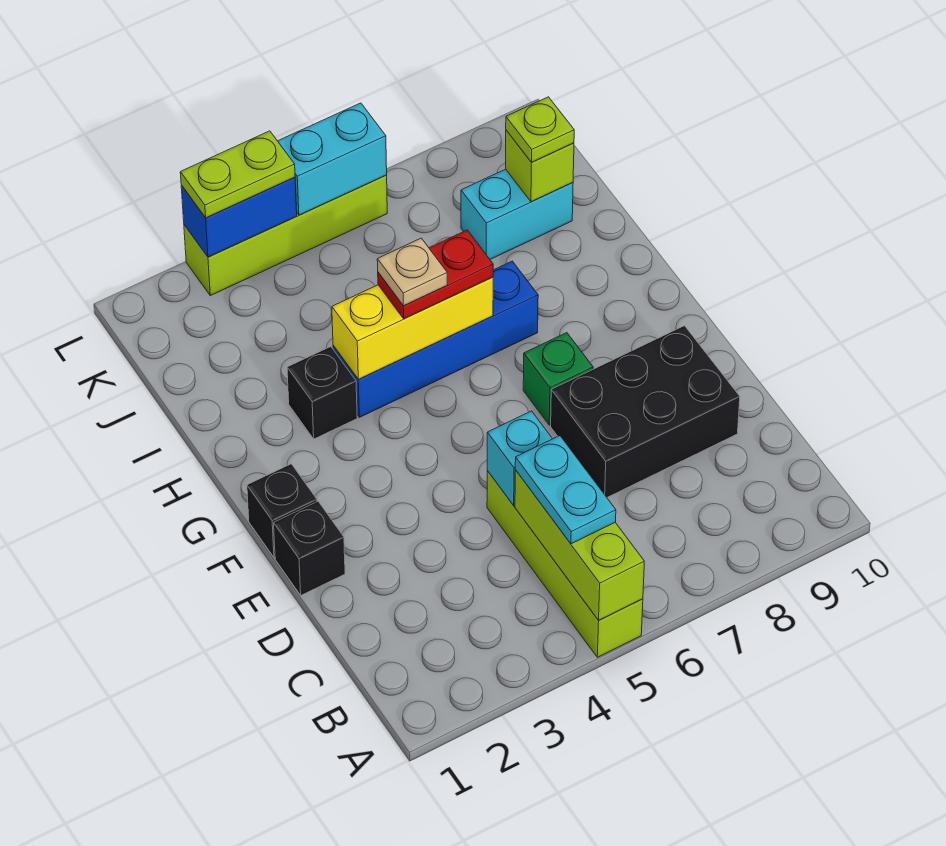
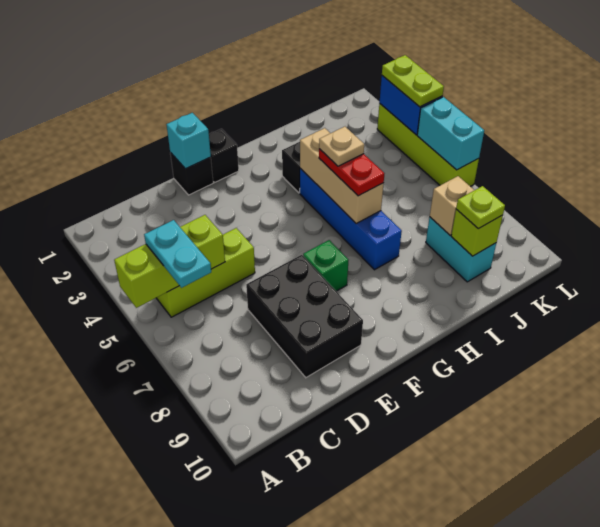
lime 1x4 brick [487,471,643,657] -> lime 1x3 brick [157,228,255,317]
cyan 1x2 plate [515,436,616,544] -> cyan 1x2 plate turned to [144,220,211,288]
cyan 1x1 brick [487,411,552,505] -> cyan 1x1 brick moved to [166,113,211,169]
yellow 1x3 brick [332,277,493,379] -> tan 1x3 brick [300,128,384,224]
none -> tan 1x1 brick [430,176,474,235]

